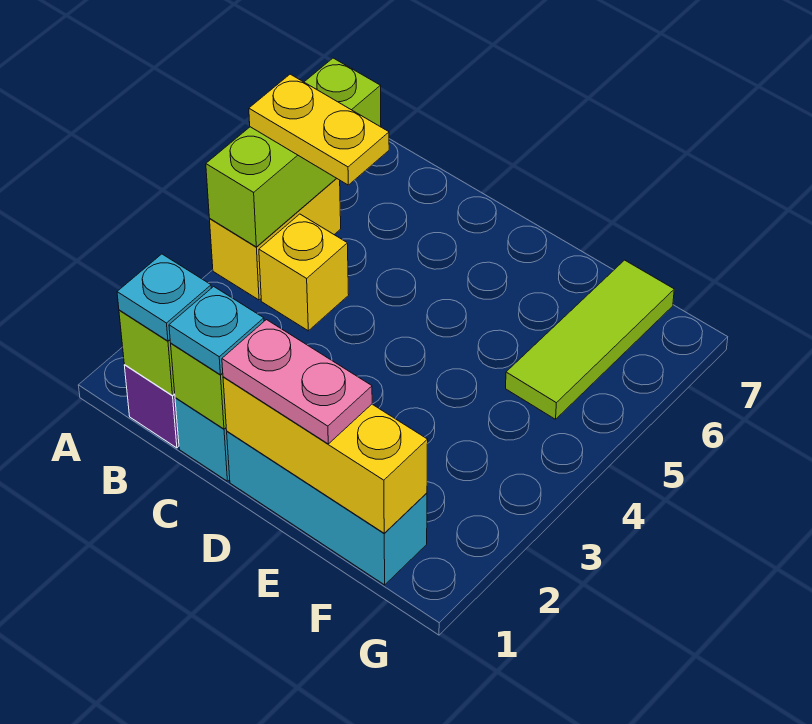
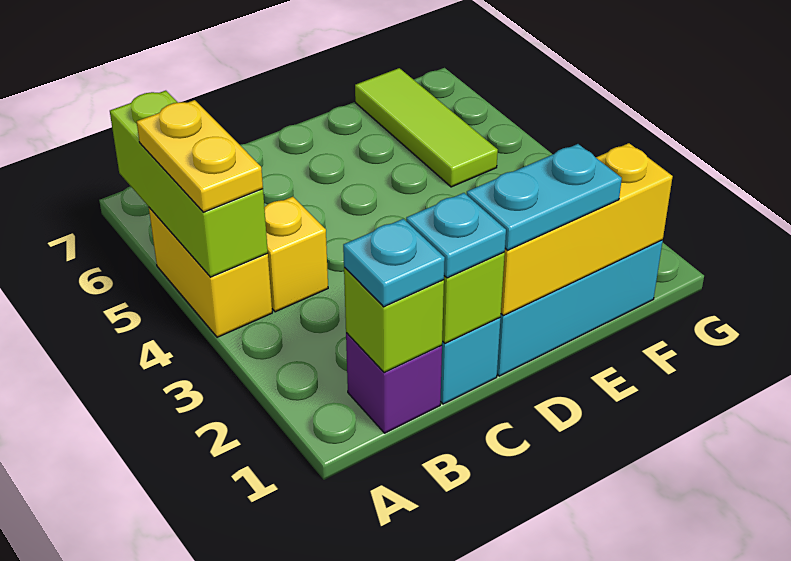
yellow 1x2 plate [249,74,389,185] -> yellow 1x2 plate turned to [137,100,263,212]
pink 1x2 plate [222,320,372,444] -> cyan 1x2 plate [467,144,622,250]

